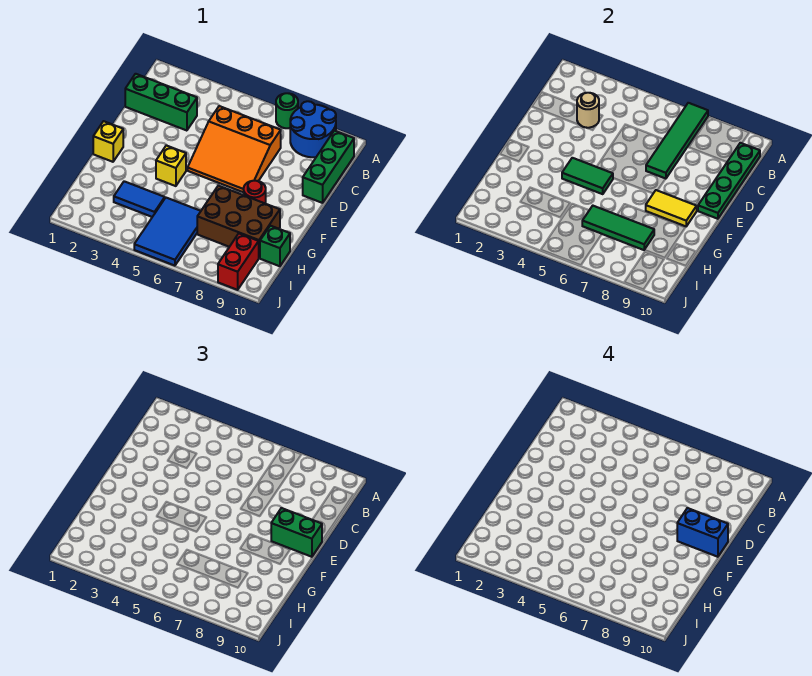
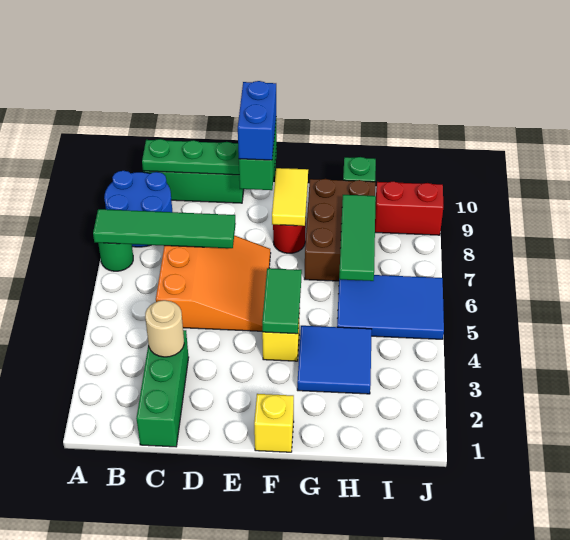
blue 1x2 tile [114,181,165,217] -> blue 2x2 tile [297,326,372,394]

